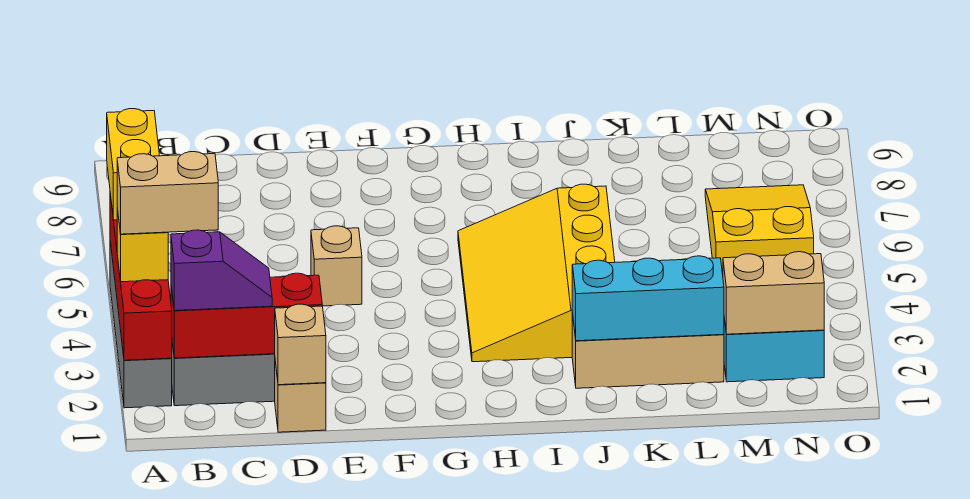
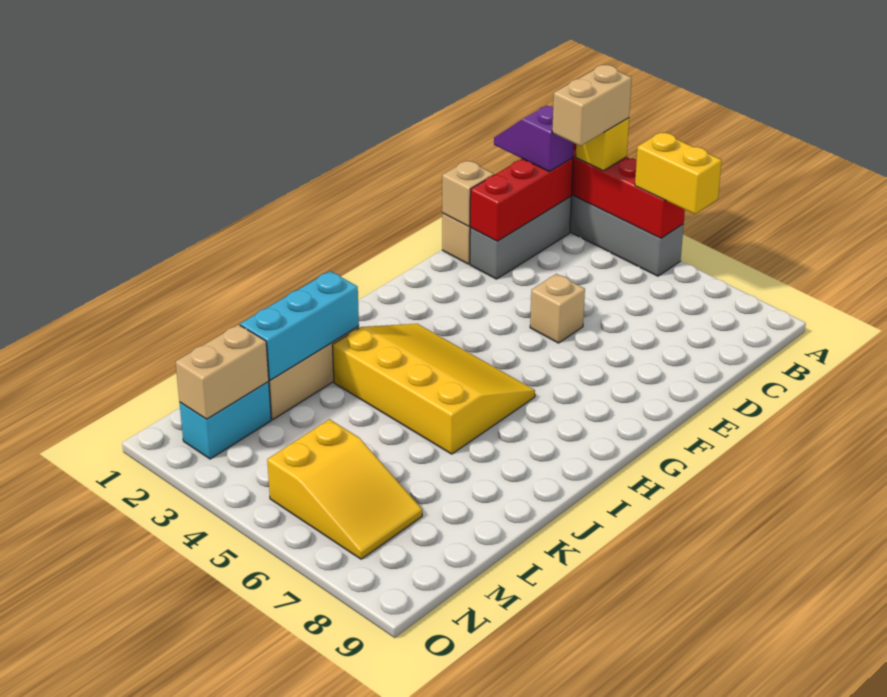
purple 1x2 slope [171,230,272,311] -> purple 1x2 slope turned to [494,106,574,172]

